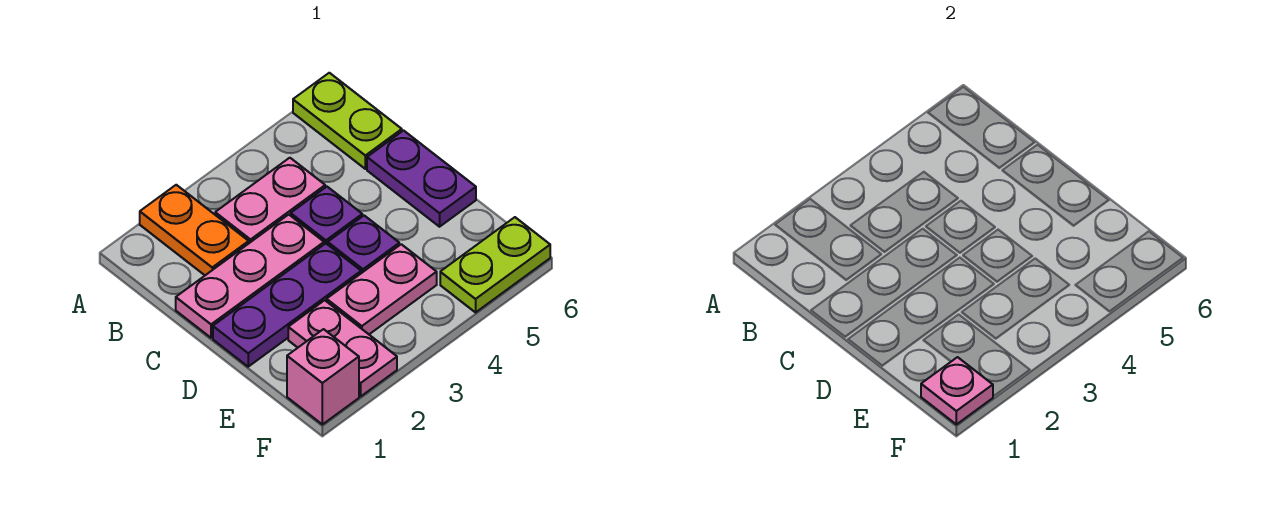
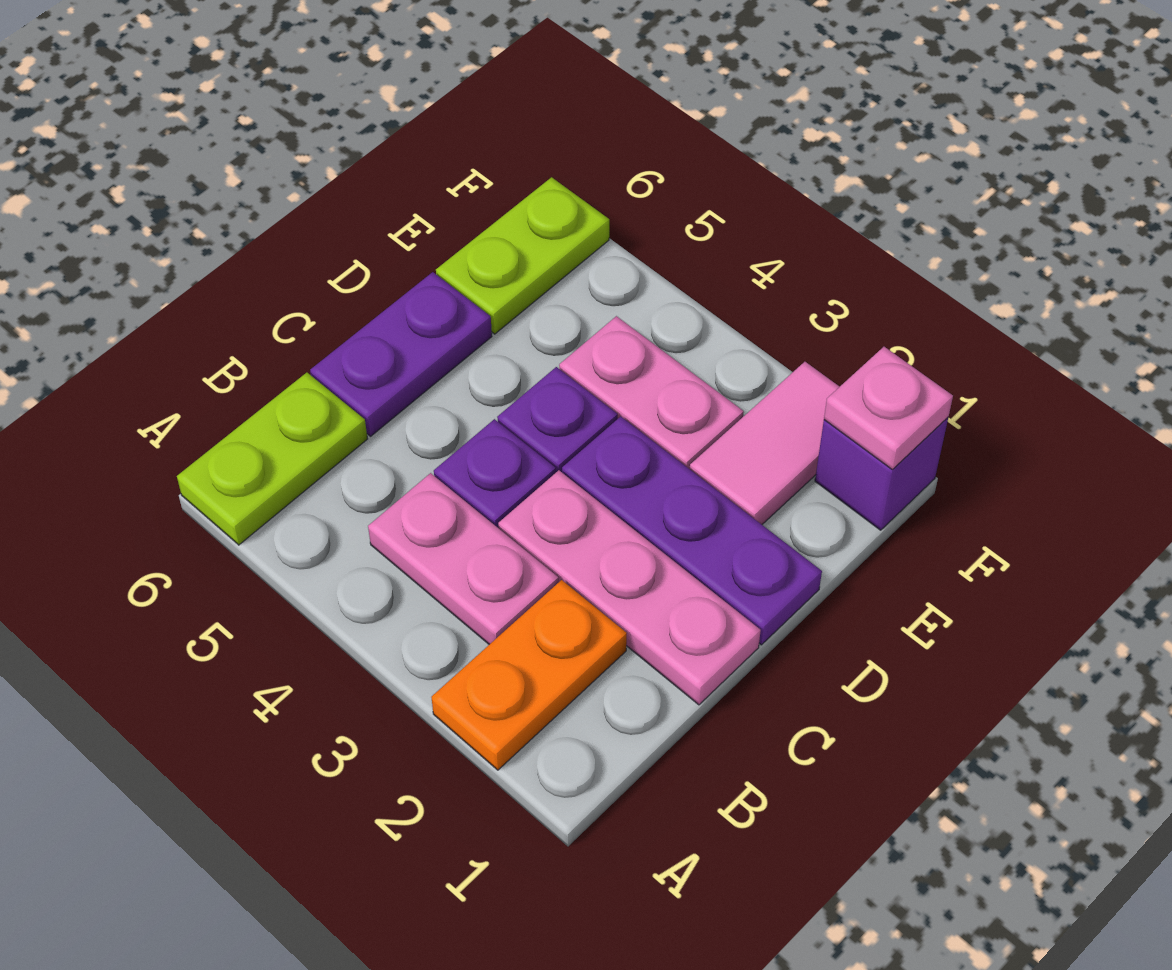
pink 1x2 plate [288,300,397,396] -> pink 1x2 tile [690,362,840,524]
pink 1x1 brick [287,329,359,424] -> purple 1x1 brick [815,418,948,530]
lime 1x2 plate [440,217,550,312] -> lime 1x2 plate turned to [436,177,609,334]

